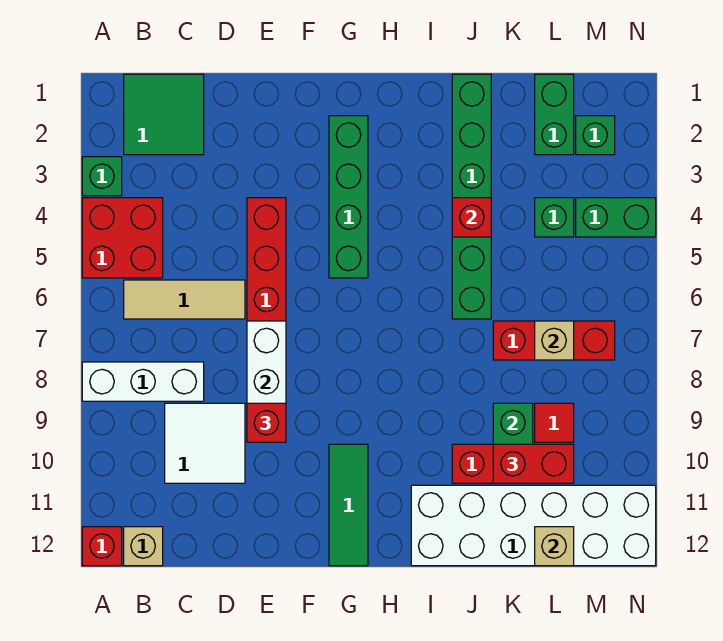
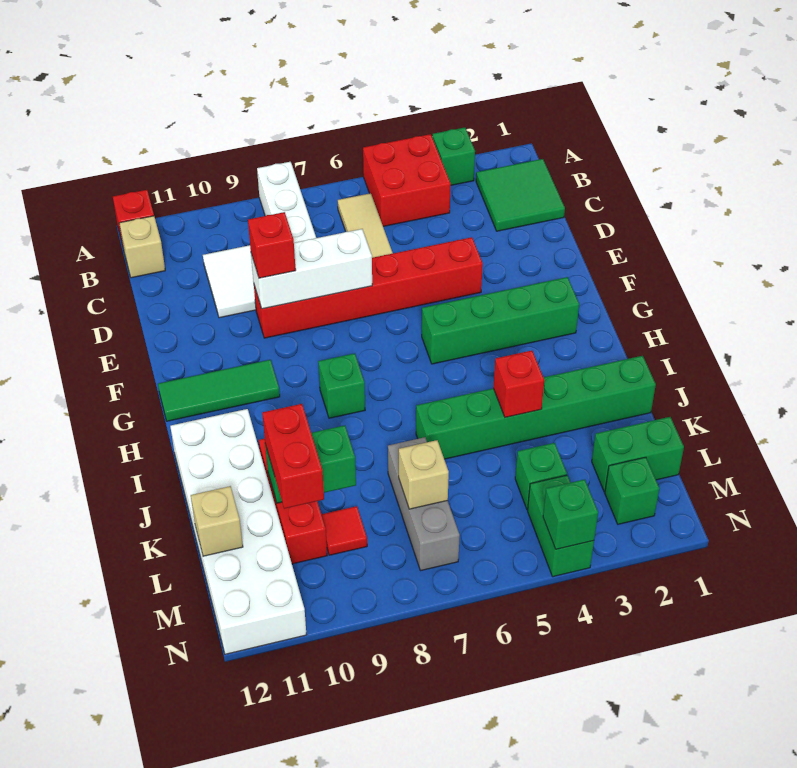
none -> green 1x1 brick [318,353,365,418]
red 1x3 brick [493,321,615,360] -> grey 1x3 brick [388,437,460,571]
none -> green 1x1 brick [543,479,598,549]

